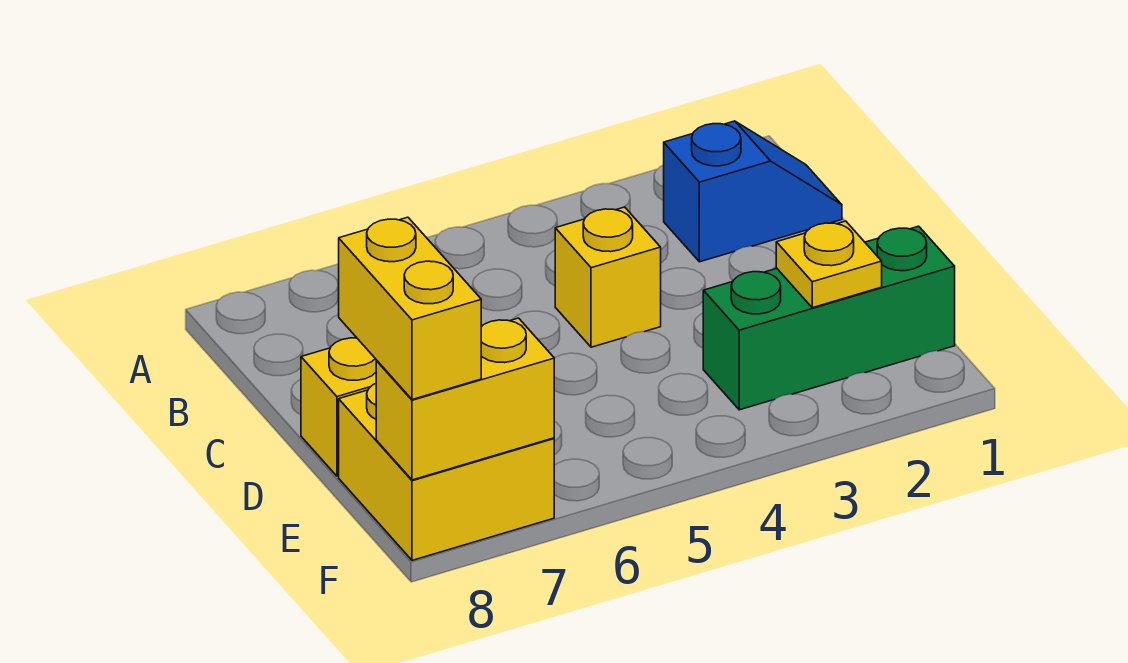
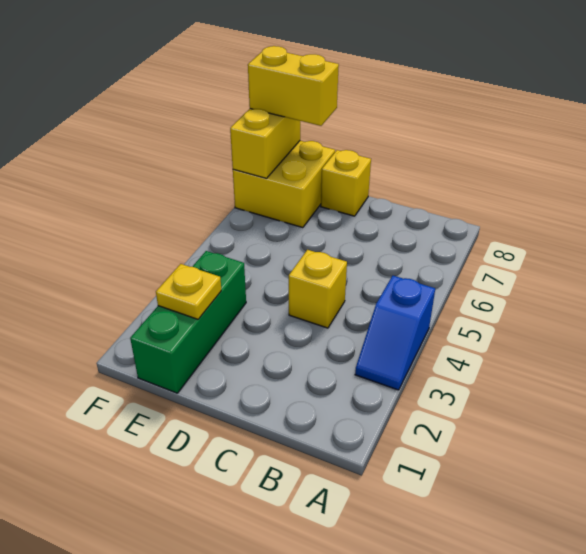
blue 1x2 slope [664,121,842,262] -> blue 1x2 slope moved to [355,276,435,390]

